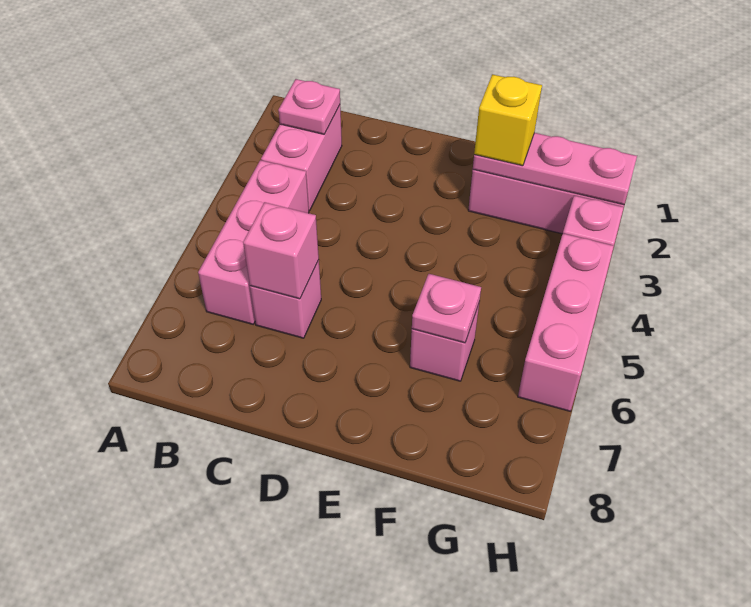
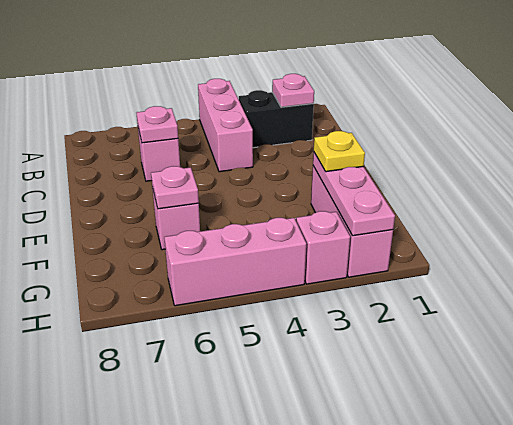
pink 1x2 brick [261,105,342,211] -> black 1x2 brick [239,90,314,148]
pink 1x3 brick [198,160,309,324] -> pink 1x3 brick turned to [198,79,253,172]
pink 1x1 brick [243,202,319,299] -> pink 1x1 plate [136,106,178,143]
yellow 1x1 brick [474,74,542,166] -> yellow 1x1 plate [314,131,365,172]

